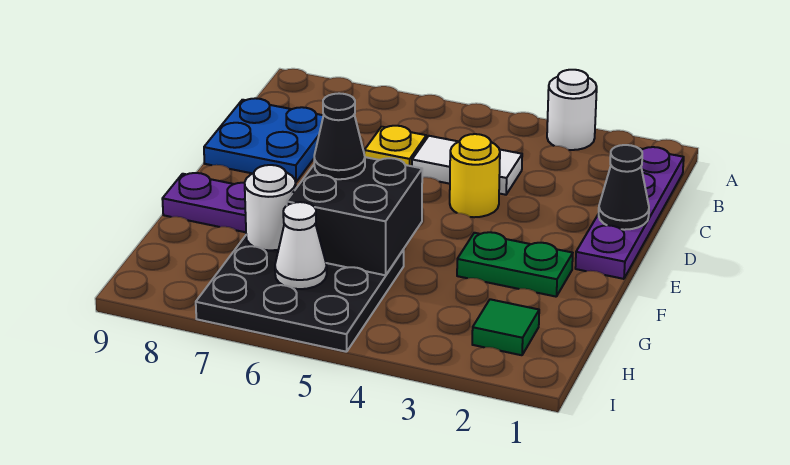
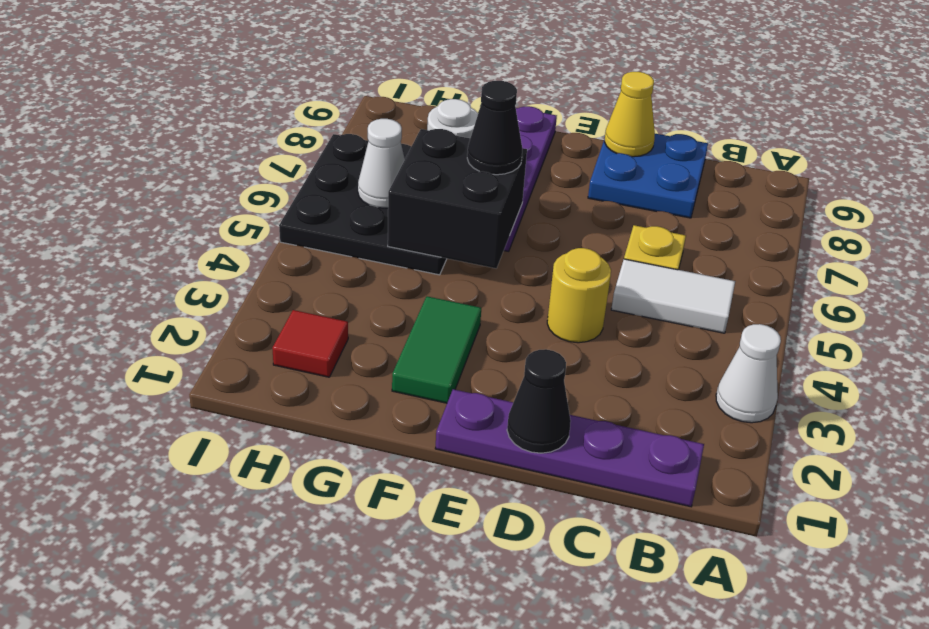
white 1x1 round brick [547,70,597,150] -> white 1x1 cone [716,324,781,423]
white 1x2 tile [412,136,522,195] -> white 1x2 tile turned to [611,259,735,333]
none -> yellow 1x1 cone [605,72,655,157]
green 1x2 plate [457,232,573,297] -> green 1x2 tile [392,296,481,403]
green 1x1 tile [472,299,539,355] -> red 1x1 tile [272,310,348,377]

